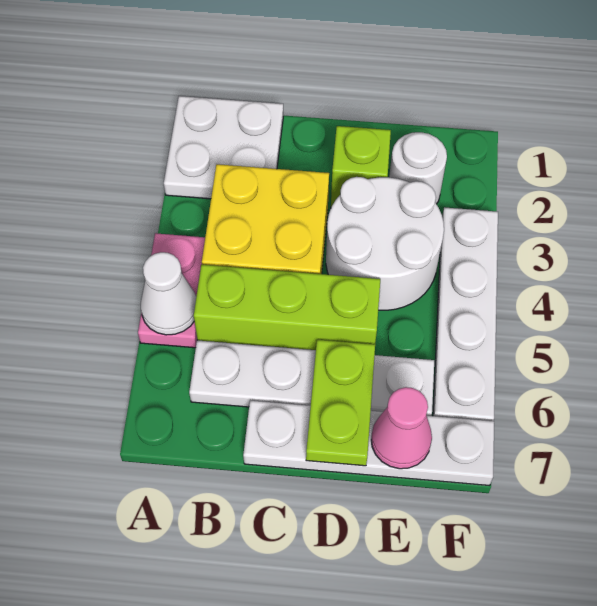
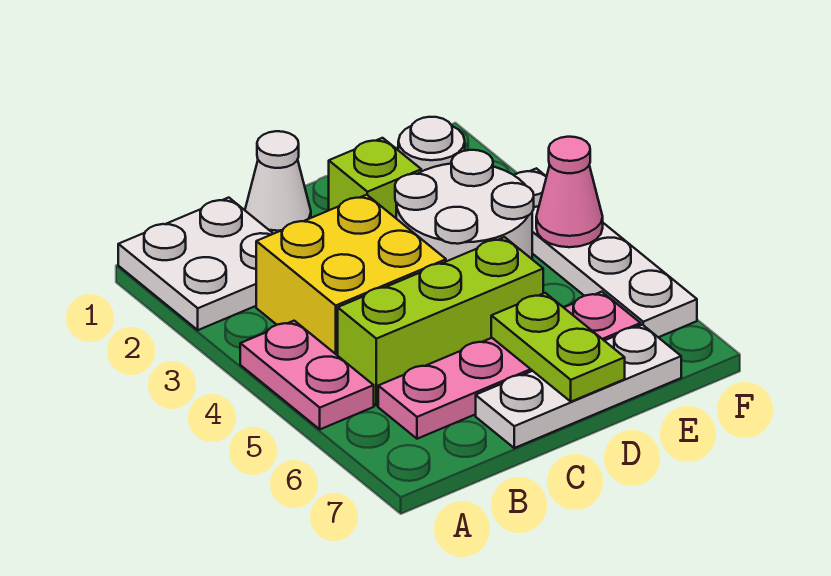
white 1x1 cone [141,252,196,335] -> white 1x1 cone moved to [245,131,311,234]
white 1x4 plate [189,340,434,416] -> pink 1x4 plate [378,292,641,439]
white 1x4 plate [243,401,494,486] -> white 1x3 plate [476,325,681,448]
pink 1x1 cone [371,387,432,469] -> pink 1x1 cone moved to [536,137,603,247]

